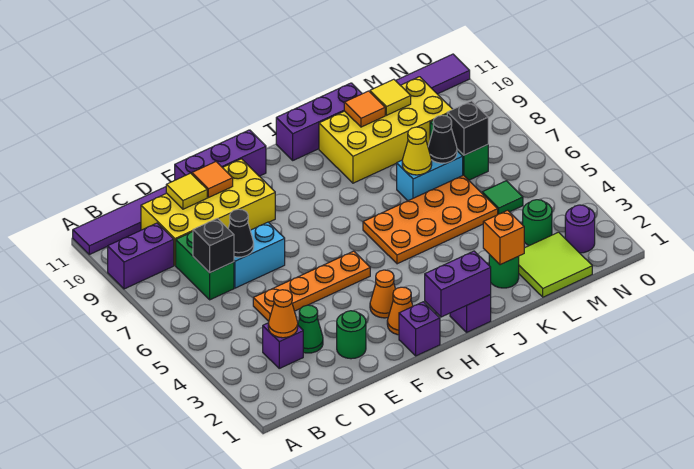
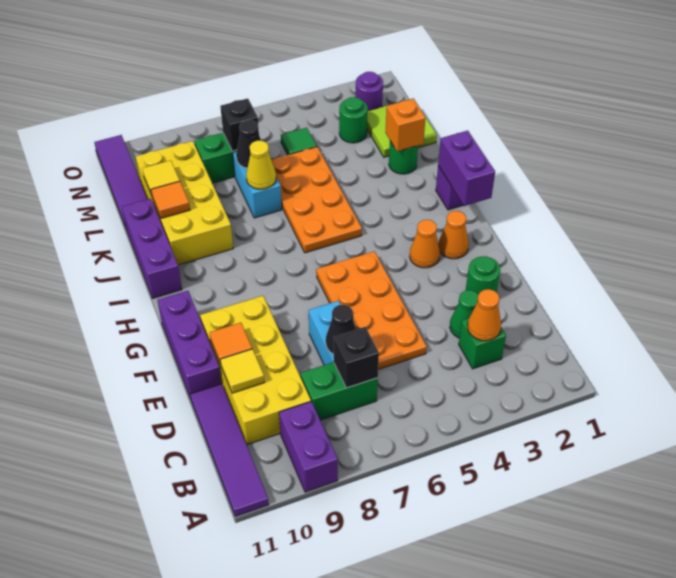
purple 1x1 brick [263,323,303,368] -> green 1x1 brick [459,318,506,369]
orange 1x4 plate [253,251,370,321] -> orange 2x4 plate [316,251,427,370]
purple 1x1 brick [399,302,440,356] -> none

